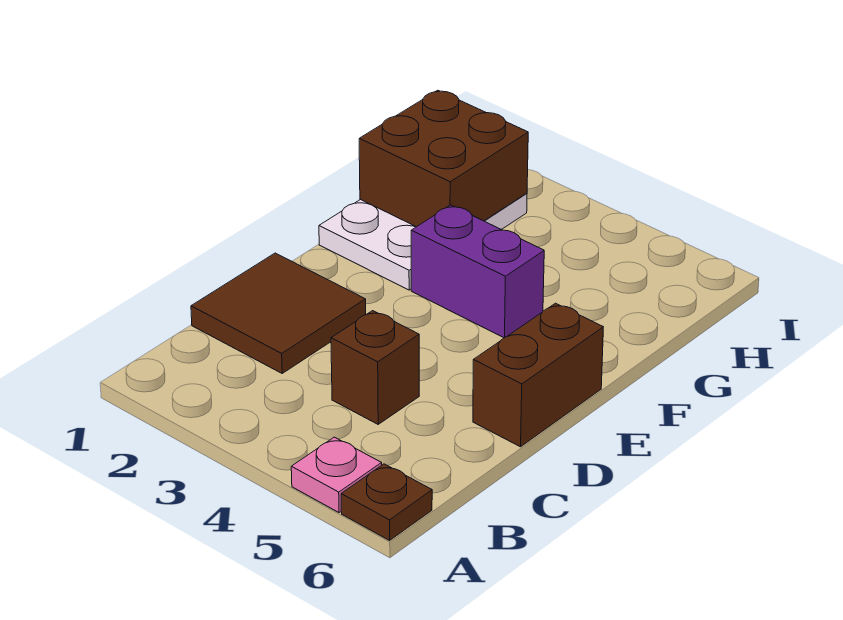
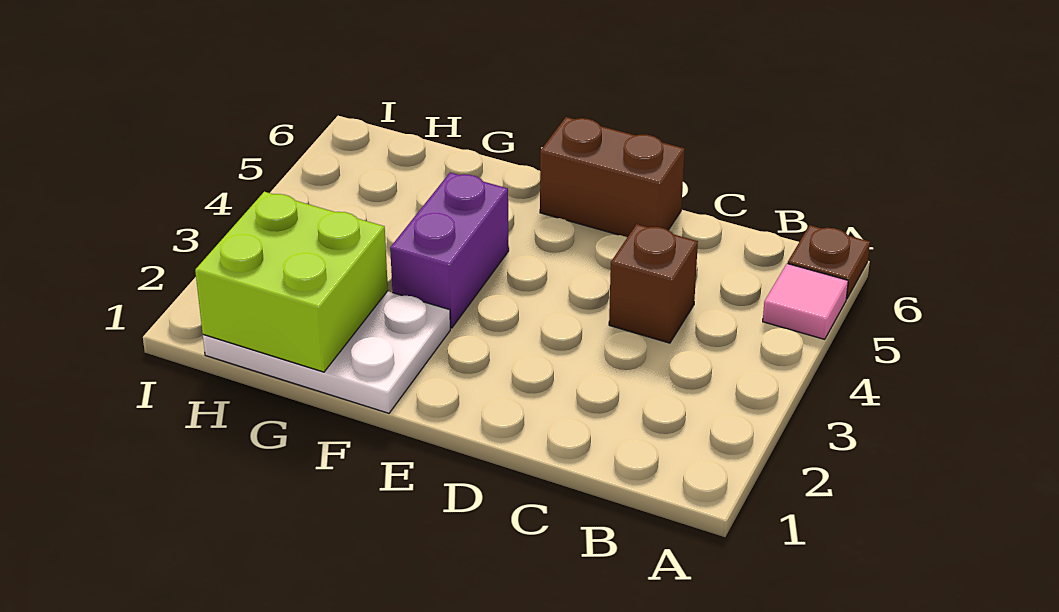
pink 1x1 plate [291,437,382,513] -> pink 1x1 tile [763,264,848,339]
brown 2x2 tile [191,253,366,373] -> none
brown 2x2 brick [359,90,528,227] -> lime 2x2 brick [195,192,388,372]

